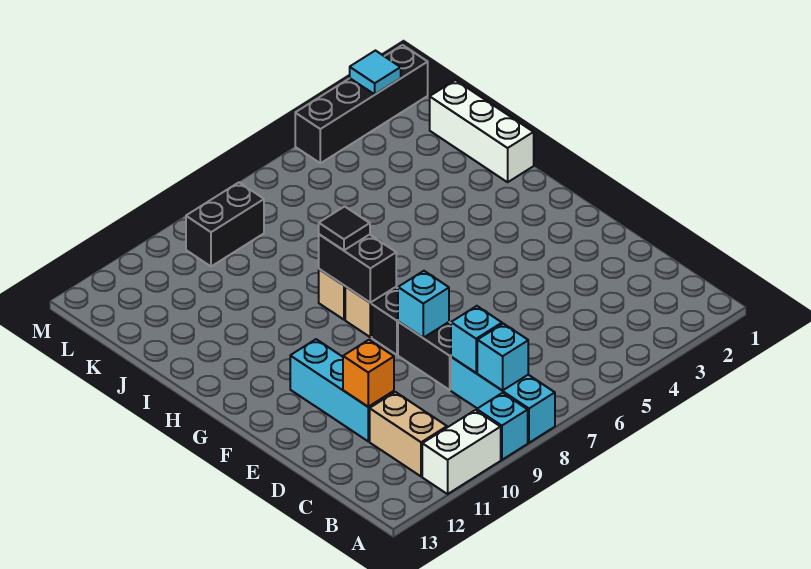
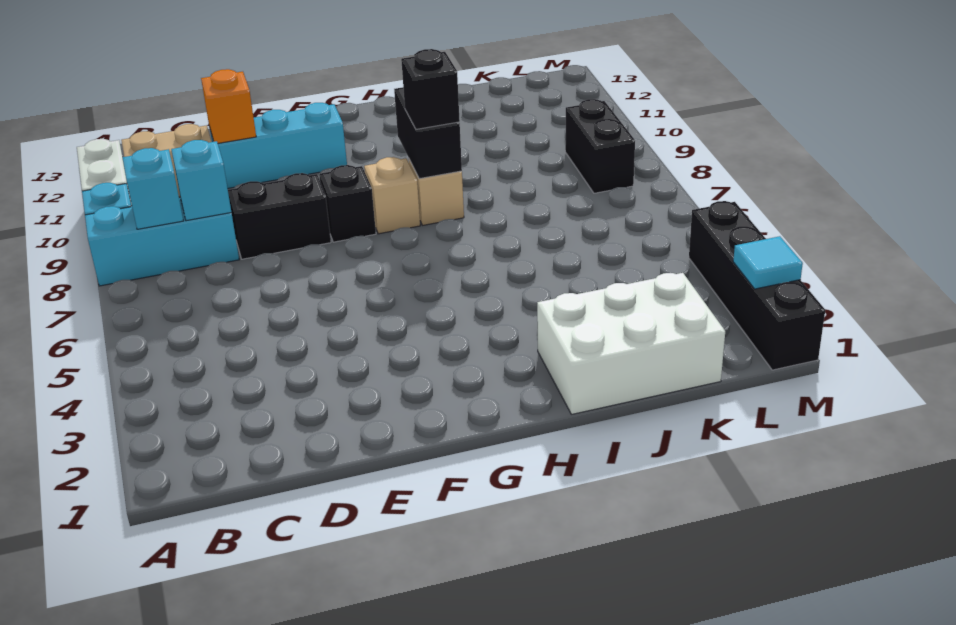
cyan 1x1 brick [398,271,449,338] -> none
black 1x2 brick [319,234,396,303] -> black 1x2 brick turned to [394,87,462,179]
black 1x1 tile [319,206,370,250] -> black 1x1 brick [401,49,460,129]
white 1x3 brick [430,80,534,182] -> white 2x3 brick [537,273,725,414]

